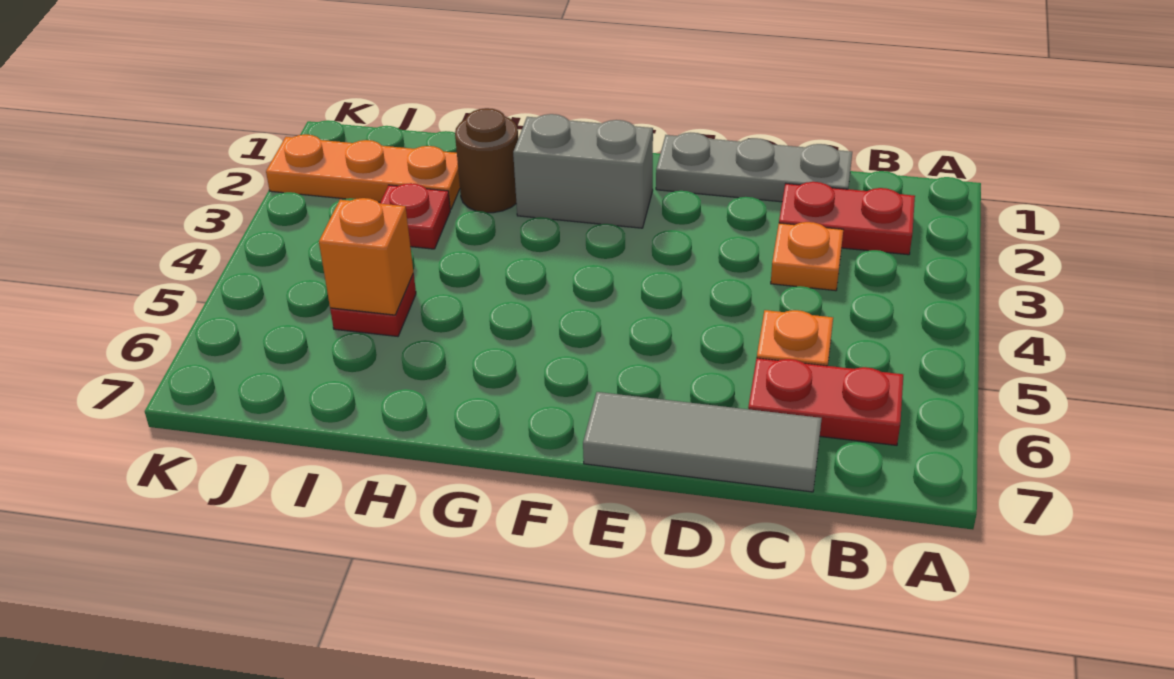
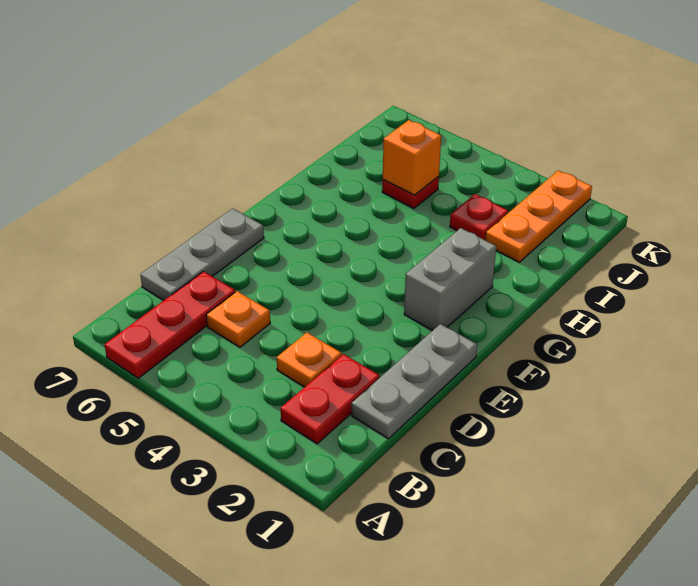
red 1x2 plate [748,358,903,445] -> red 1x3 plate [105,271,235,378]
grey 1x3 tile [583,392,822,492] -> grey 1x3 plate [140,208,264,300]
brown 1x1 round brick [455,108,518,213] -> none

